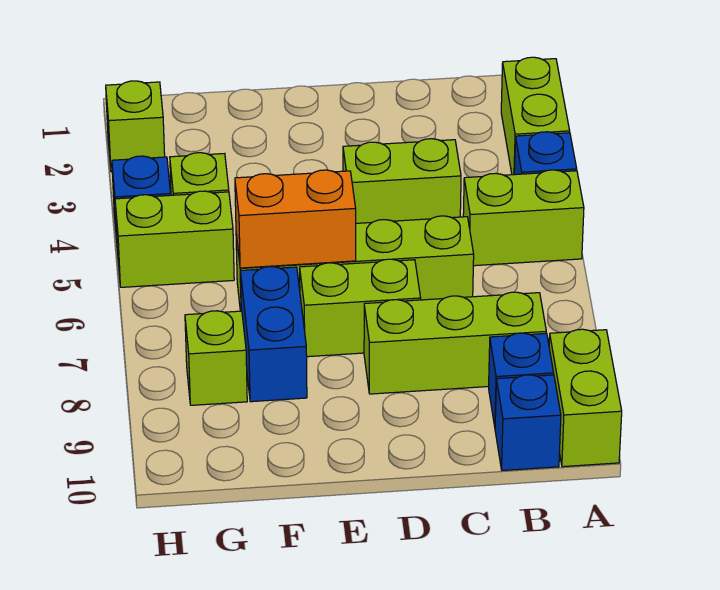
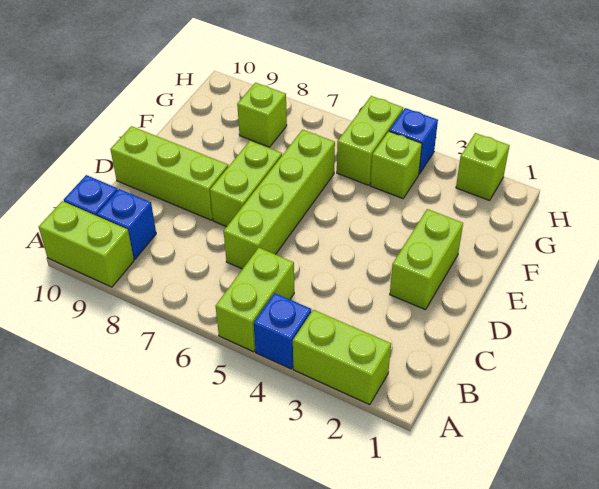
lime 1x3 brick [364,292,546,394] -> lime 1x3 brick turned to [110,126,228,220]
lime 1x2 brick [343,139,461,223] -> lime 1x2 brick moved to [390,209,463,310]
orange 1x2 brick [235,170,356,268] -> none
blue 1x2 brick [240,267,307,402] -> none

